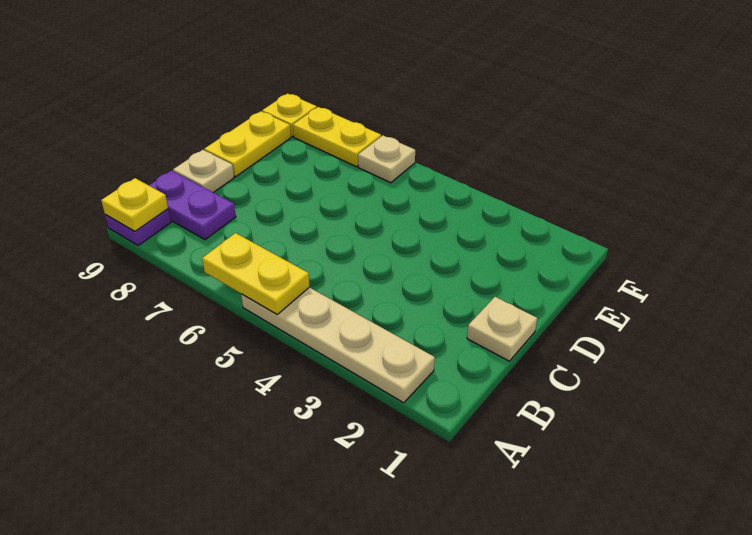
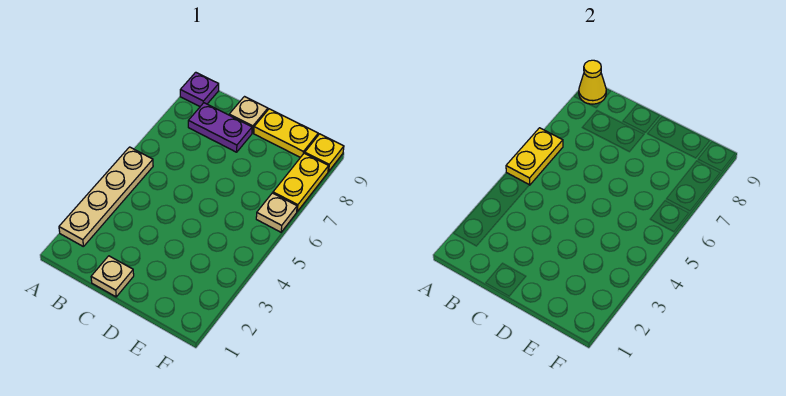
yellow 1x1 plate [101,178,168,231] -> yellow 1x1 cone [579,60,606,104]
purple 1x2 plate [149,171,236,240] -> purple 1x2 plate turned to [188,103,252,152]

